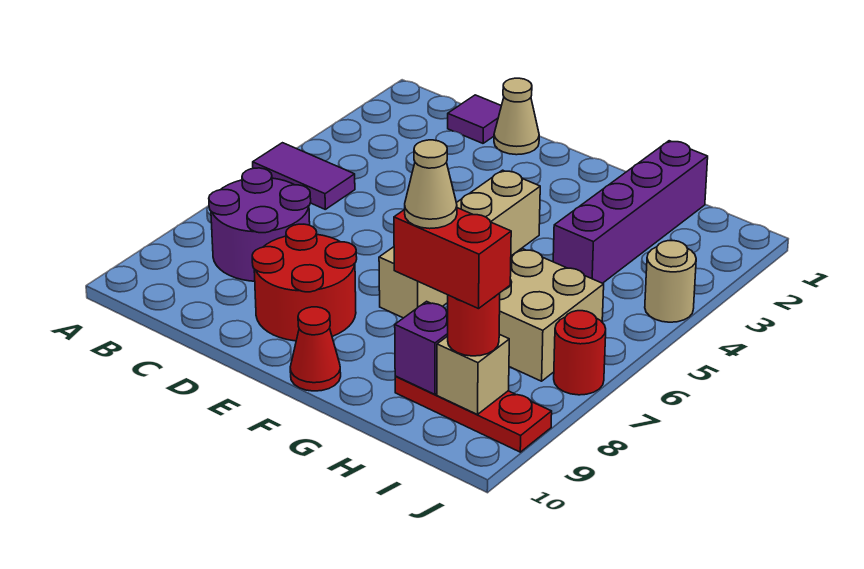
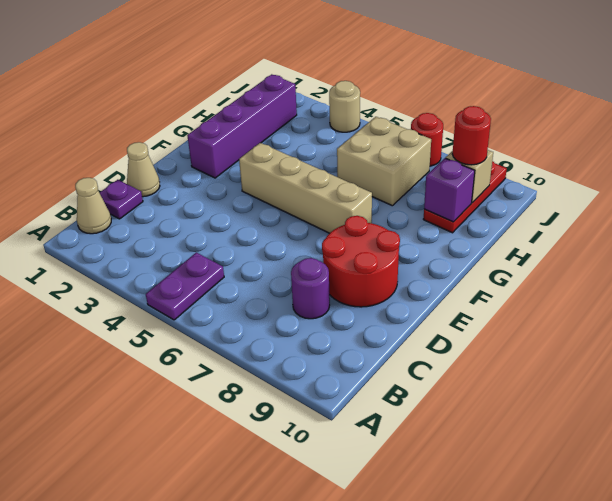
purple 1x2 tile [253,143,355,209] -> purple 1x2 plate [146,252,224,320]
purple 2x2 round brick [209,168,311,281] -> purple 1x1 round brick [291,258,330,319]
purple 1x1 tile [448,95,501,143] -> purple 1x1 plate [100,180,143,219]
red 1x1 cone [290,307,341,391] -> none
purple 1x4 brick [553,141,708,283] -> purple 1x4 brick turned to [187,74,297,178]
red 1x2 brick [394,208,511,309] -> none
tan 1x1 cone [405,140,457,229] -> tan 1x1 cone moved to [75,178,111,234]

